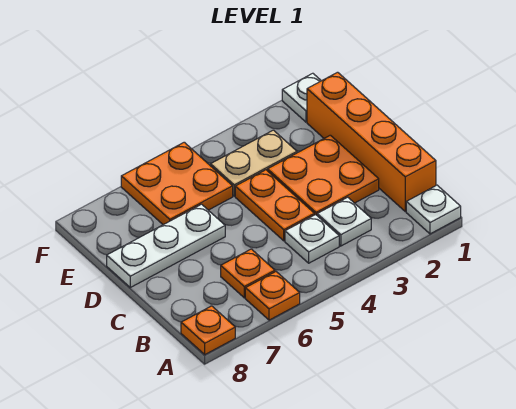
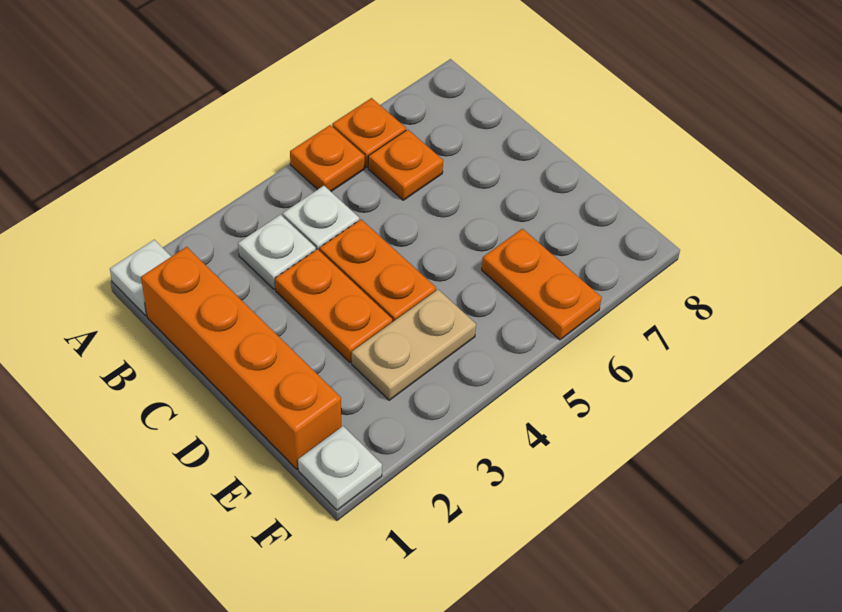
orange 1x1 plate [181,306,235,354] -> orange 1x1 plate moved to [290,125,365,191]
orange 2x2 plate [268,135,379,215] -> orange 1x2 plate [275,249,392,362]
white 1x3 plate [107,204,225,287] -> none
orange 2x2 plate [121,142,233,225] -> orange 1x2 plate [482,229,602,340]

